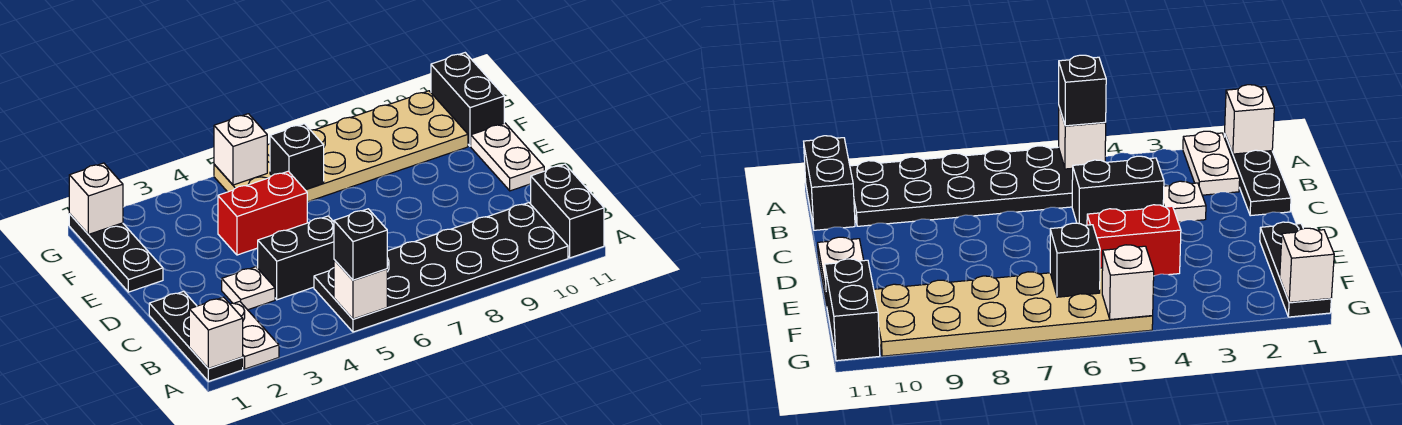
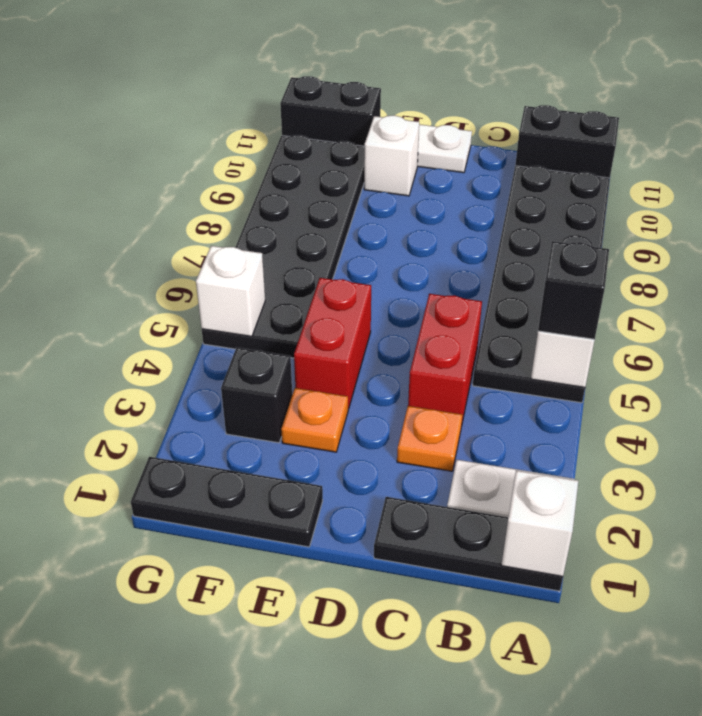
white 1x1 plate [222,267,275,310] -> orange 1x1 plate [397,406,463,471]
black 1x2 brick [258,216,334,300] -> red 1x2 brick [408,294,482,427]
none -> orange 1x1 plate [281,388,348,452]
tan 2x6 plate [214,91,468,202] -> black 2x6 plate [202,135,365,358]
black 1x1 brick [270,124,324,190] -> black 1x1 brick moved to [221,348,292,443]
white 1x1 brick [69,163,123,234] -> white 1x1 brick moved to [364,115,419,196]

